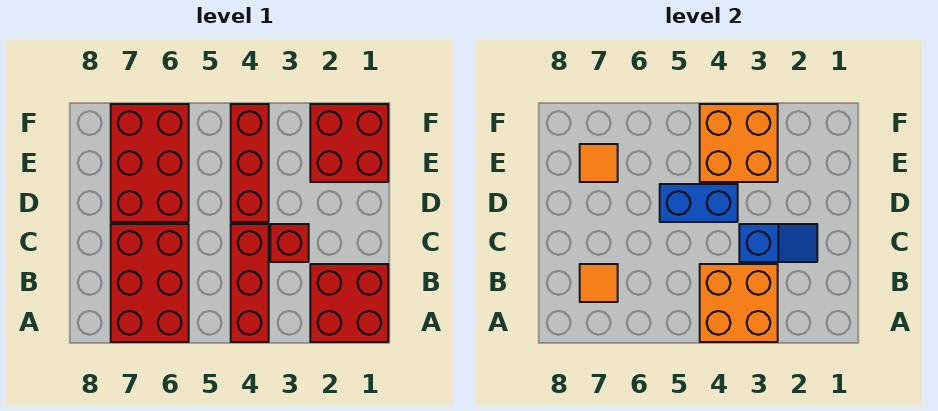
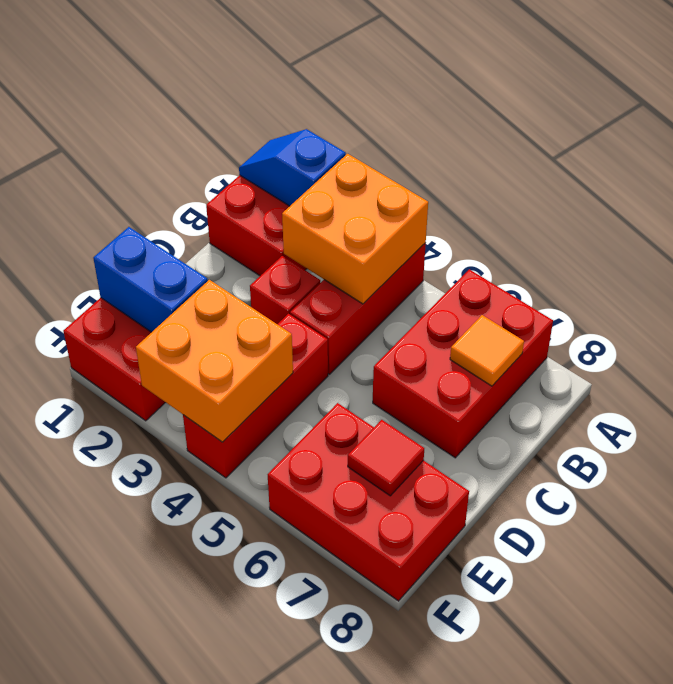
blue 1x2 slope [739,224,817,262] -> blue 1x2 slope moved to [239,129,346,206]
blue 1x2 brick [660,184,738,222] -> blue 1x2 brick moved to [93,227,208,332]
red 2x3 brick [111,104,189,222] -> red 2x3 brick turned to [268,403,469,601]
orange 1x1 tile [580,144,618,182] -> red 1x1 tile [348,420,424,496]

